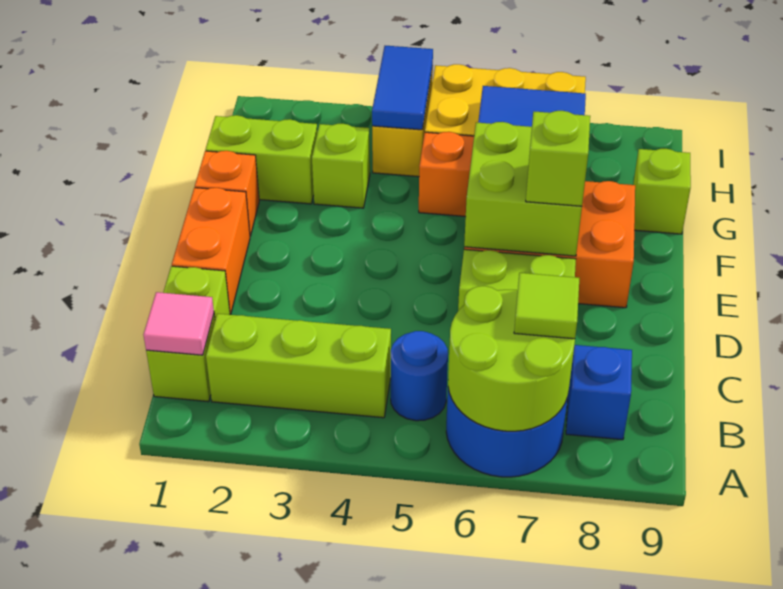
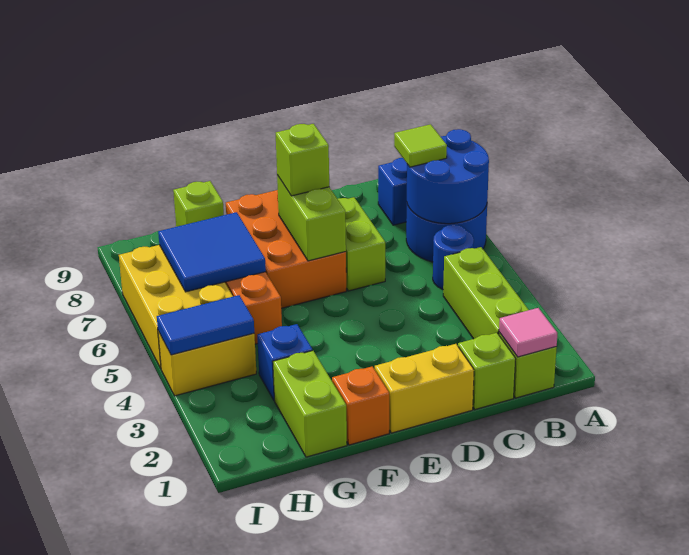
lime 2x2 round brick [448,286,575,431] -> blue 2x2 round brick [407,129,489,224]
orange 1x2 brick [172,188,250,315] -> yellow 1x2 brick [375,344,474,433]
lime 2x2 brick [464,122,582,256] -> lime 1x2 brick [277,175,346,261]
lime 1x1 brick [312,124,370,208] -> blue 1x1 brick [257,324,313,400]

